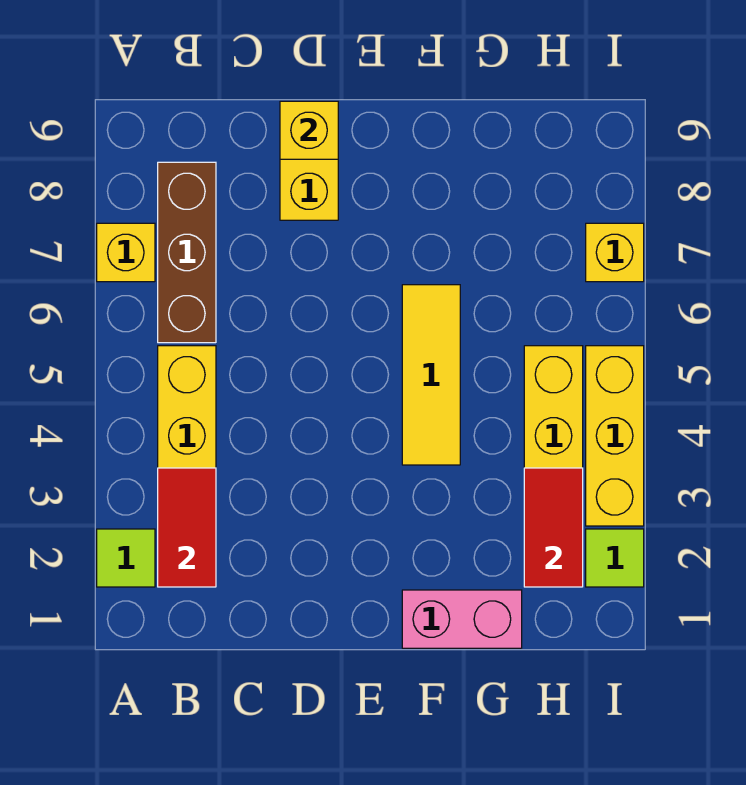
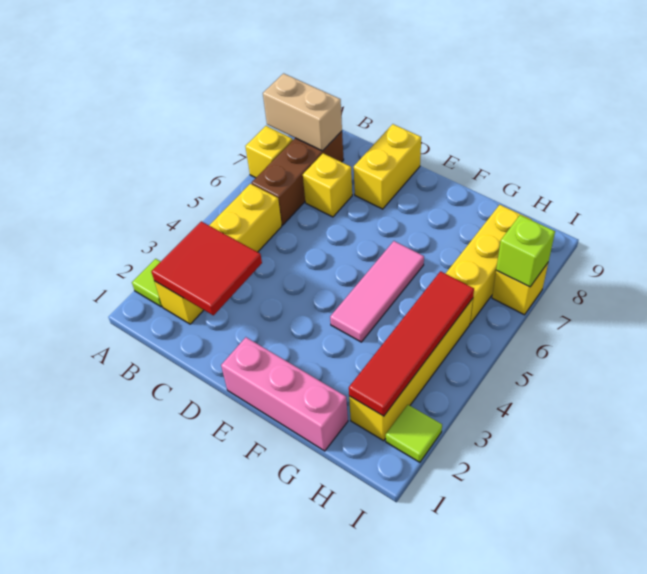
none -> tan 1x2 brick [263,73,342,151]
red 1x2 tile [158,468,216,587] -> red 2x2 tile [151,221,262,315]
yellow 1x1 brick [280,101,338,159] -> yellow 1x1 brick moved to [303,153,352,217]
pink 1x2 brick [402,590,522,648] -> pink 1x3 brick [221,337,348,451]
yellow 1x3 tile [402,285,460,465] -> pink 1x3 tile [330,241,424,342]
red 1x2 tile [524,468,583,587] -> red 1x4 tile [349,271,474,416]
yellow 1x3 brick [586,346,644,526] -> yellow 1x3 brick moved to [445,205,532,324]
none -> lime 1x1 brick [496,215,555,287]

